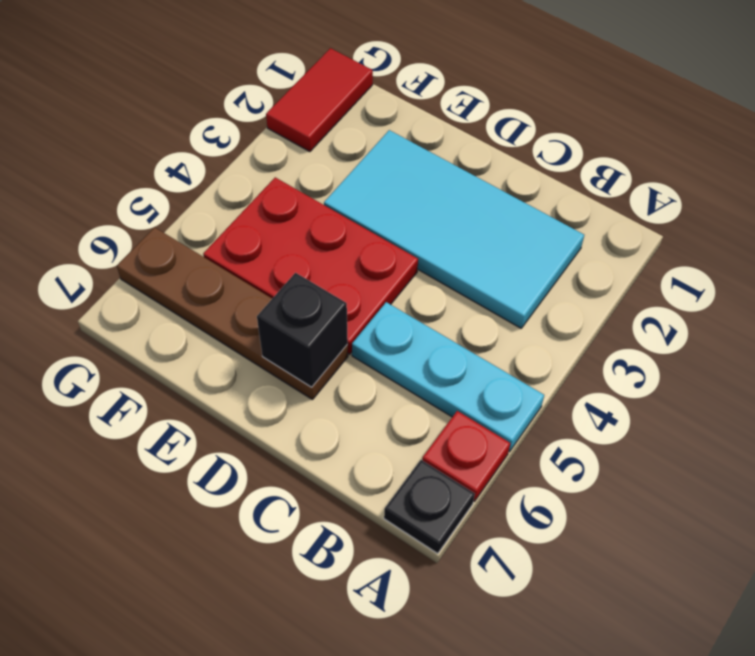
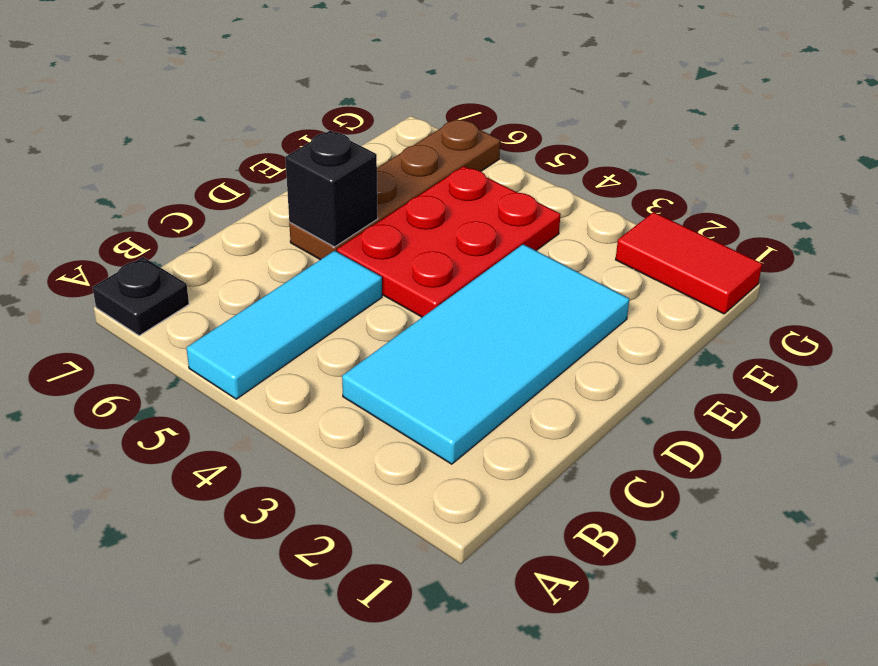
cyan 1x3 plate [352,302,544,452] -> cyan 1x3 tile [187,251,382,399]
red 1x1 plate [422,411,510,501] -> none

